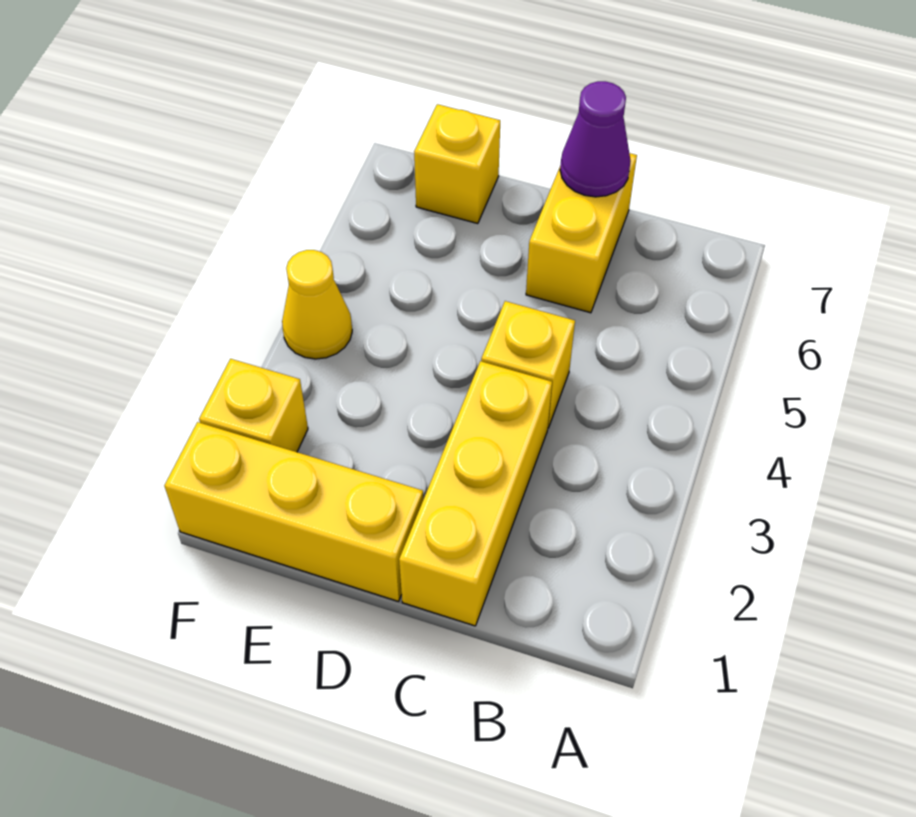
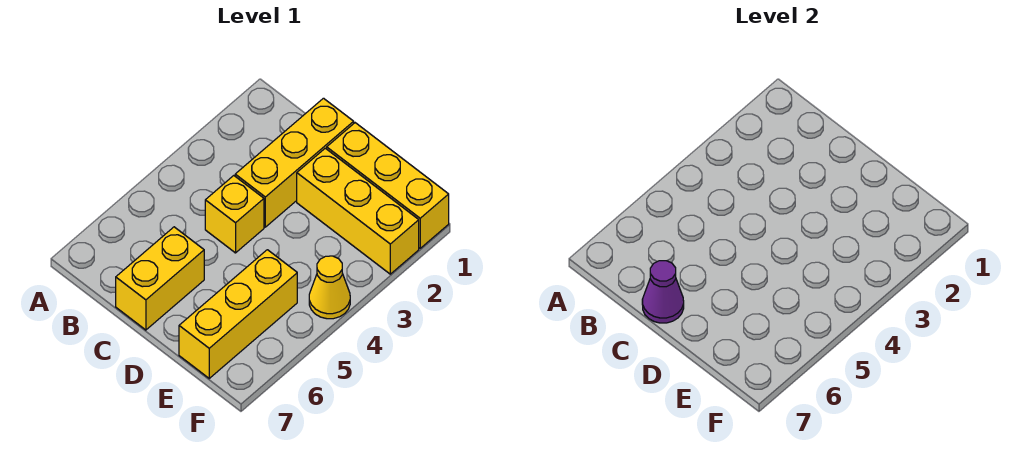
yellow 1x1 brick [414,104,500,224] -> yellow 1x3 brick [179,250,297,378]
yellow 1x1 brick [199,359,308,452] -> yellow 1x3 brick [297,148,419,274]

